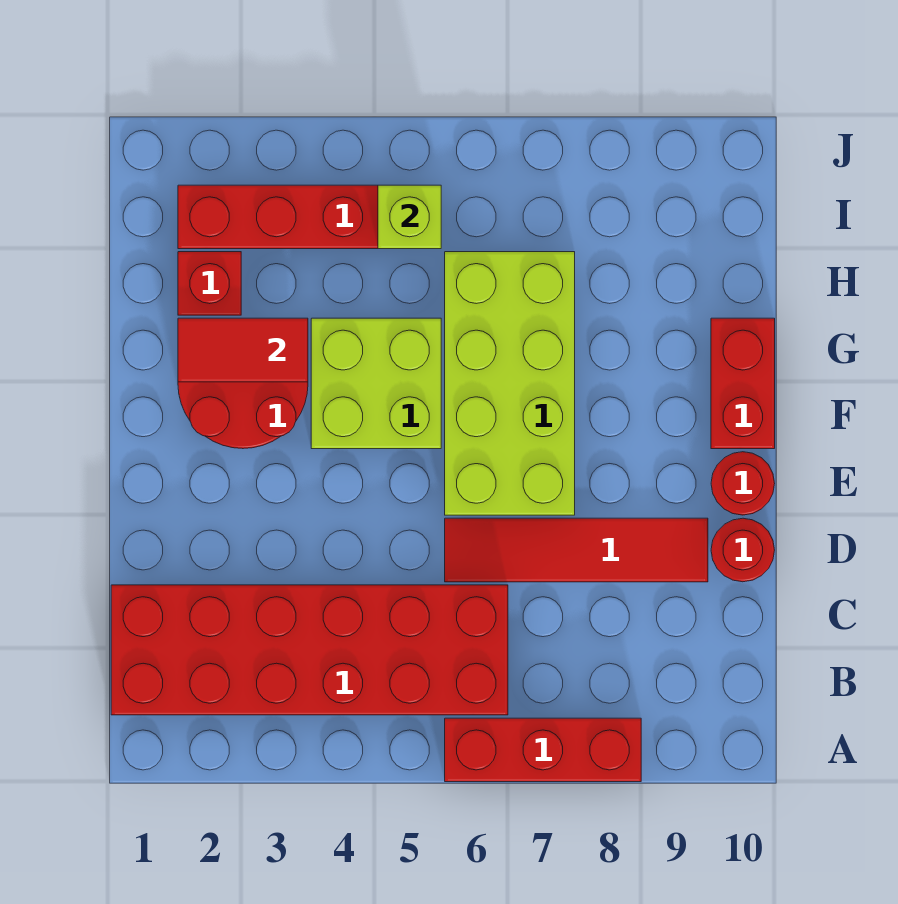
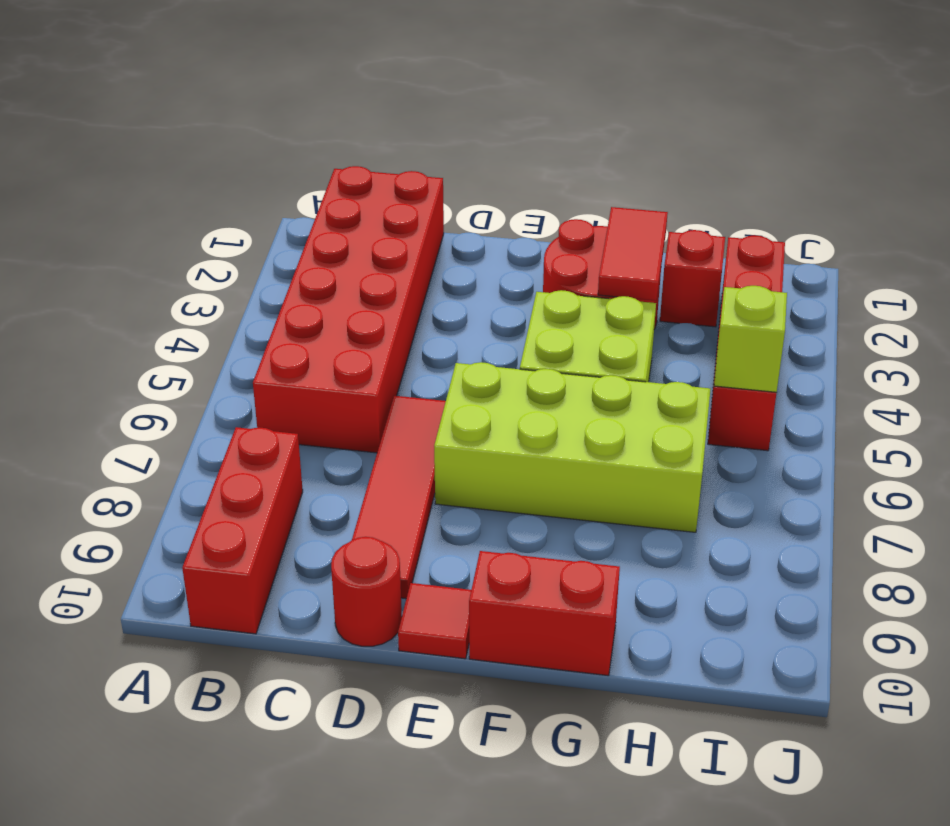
red 1x3 brick [445,718,641,782] -> red 1x3 brick moved to [182,427,303,634]
red 1x1 round brick [711,452,775,515] -> red 1x1 tile [398,583,471,659]

